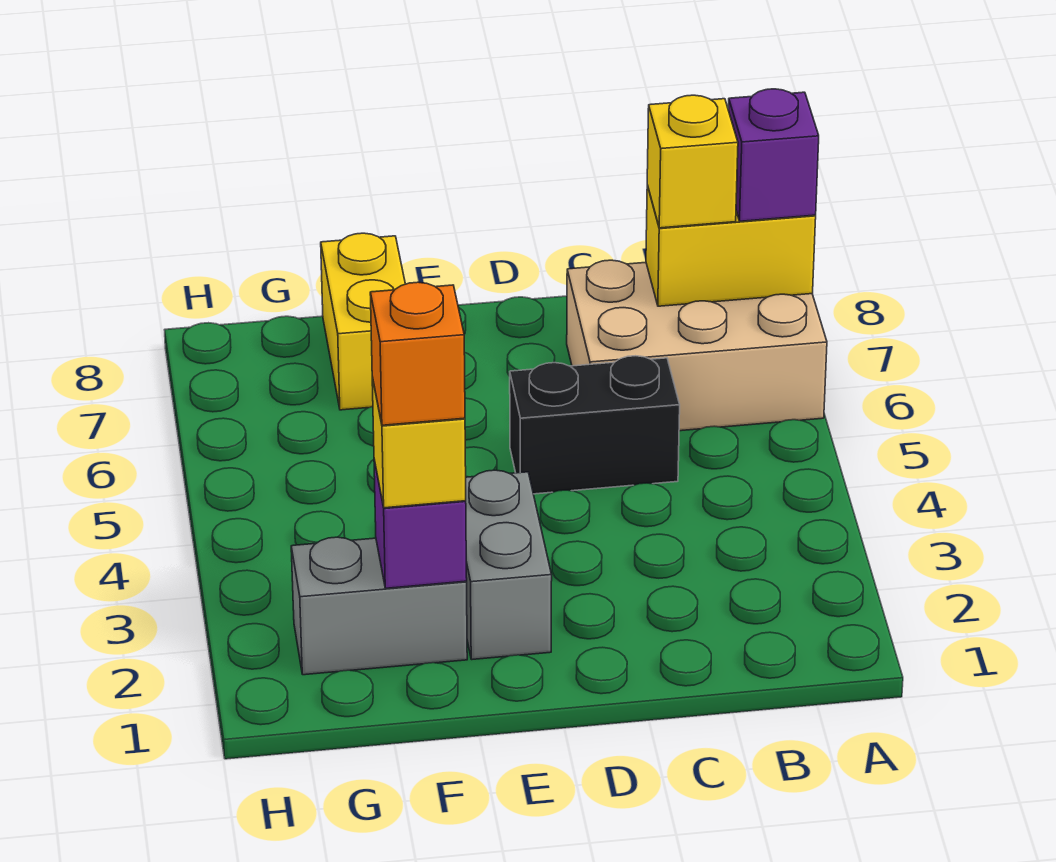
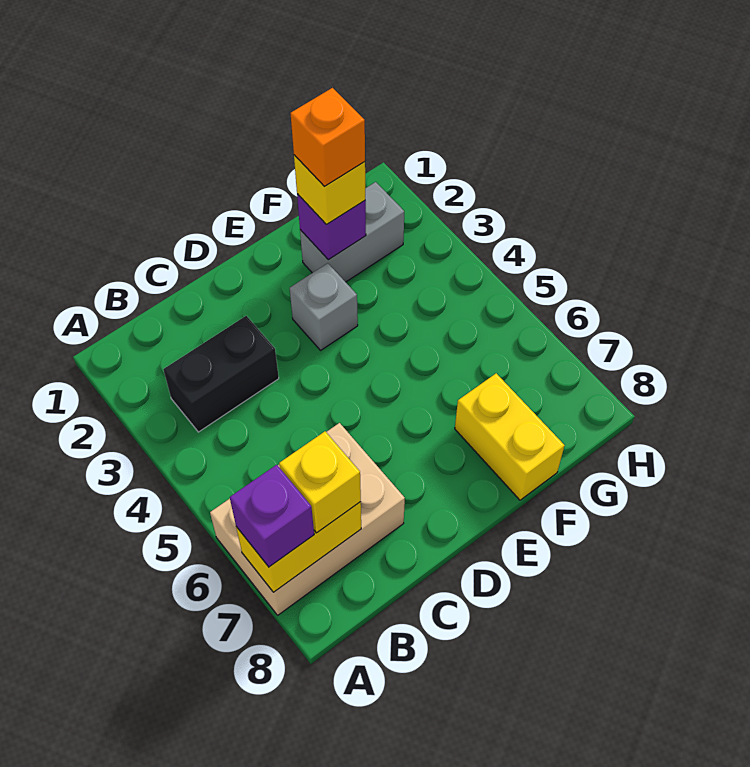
black 1x2 brick [510,356,680,494] -> black 1x2 brick moved to [163,316,279,432]
grey 1x2 brick [466,470,552,659] -> grey 1x1 brick [290,263,358,350]

